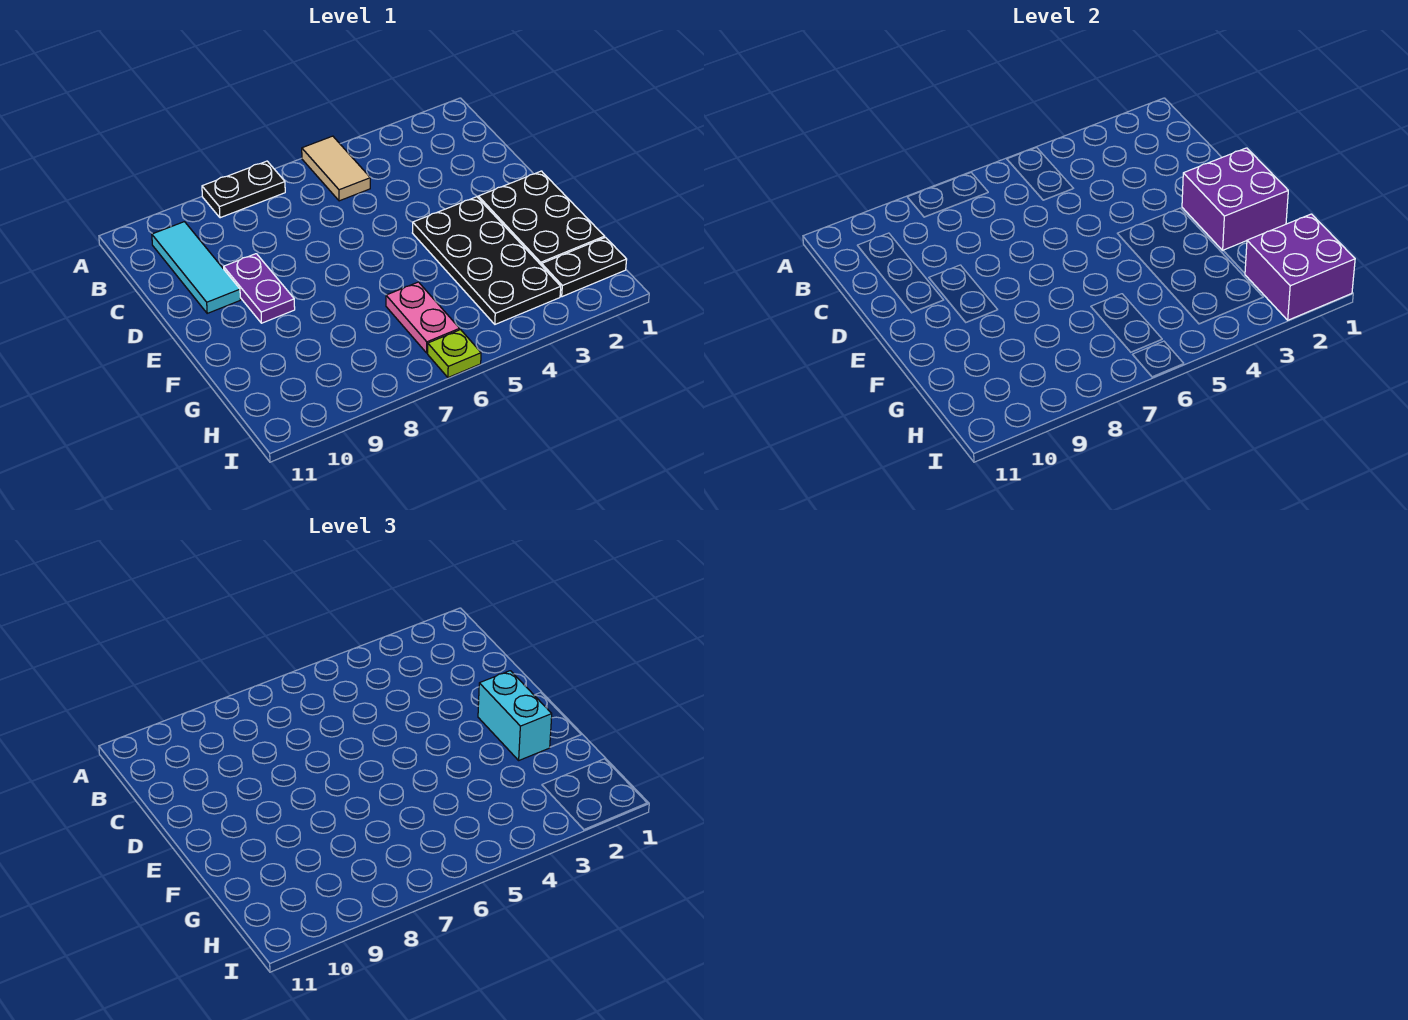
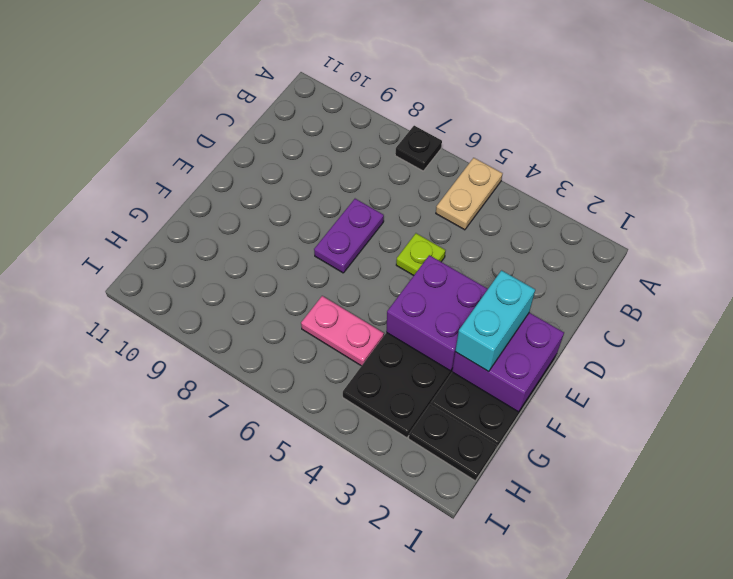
tan 1x2 tile [302,136,370,201] -> tan 1x2 plate [436,158,503,230]
black 1x2 plate [202,161,285,218] -> black 1x1 plate [395,126,442,171]
cyan 1x3 tile [152,222,240,313] -> none
purple 1x2 plate [224,254,295,323] -> purple 1x2 plate moved to [314,199,384,273]
pink 1x2 plate [386,282,460,353] -> pink 1x2 plate turned to [301,296,384,366]
purple 2x2 brick [1245,214,1355,320] -> purple 2x2 brick moved to [386,255,488,371]
lime 1x1 plate [428,330,481,378] -> lime 1x1 plate moved to [396,233,445,275]

